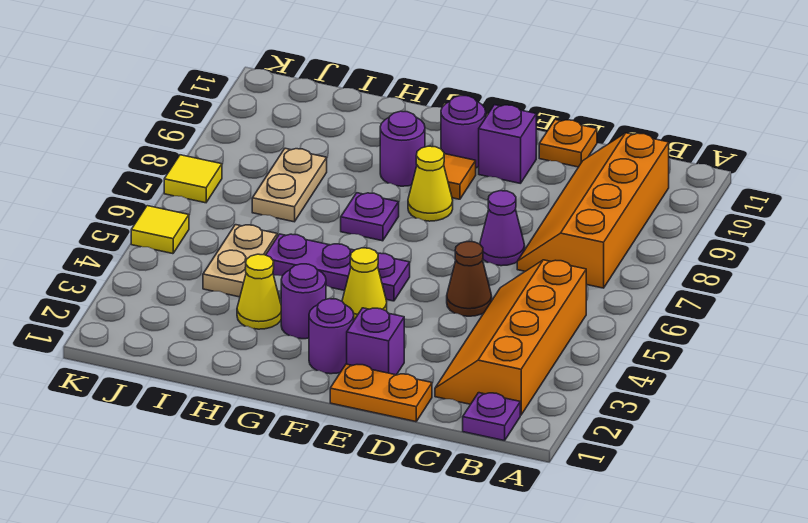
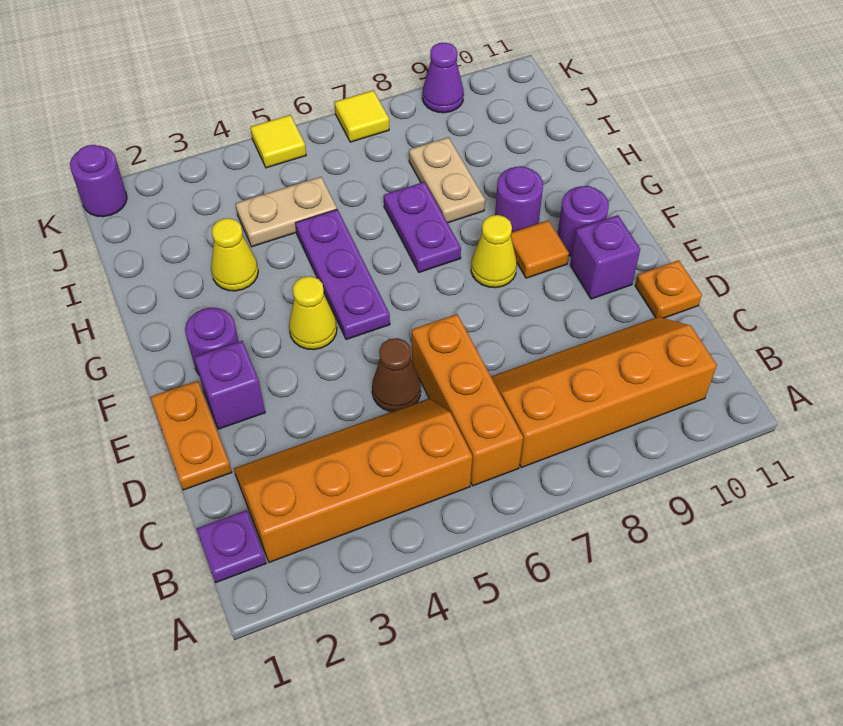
none -> orange 1x3 brick [412,314,523,486]
purple 1x1 cone [480,191,525,266] -> purple 1x1 cone moved to [422,43,464,113]
purple 1x1 round brick [281,264,326,339] -> purple 1x1 round brick moved to [70,145,127,217]
purple 1x1 plate [341,193,399,241] -> purple 1x2 plate [384,182,461,272]
tan 1x2 plate [252,148,327,222] -> tan 1x2 plate turned to [409,137,485,223]

